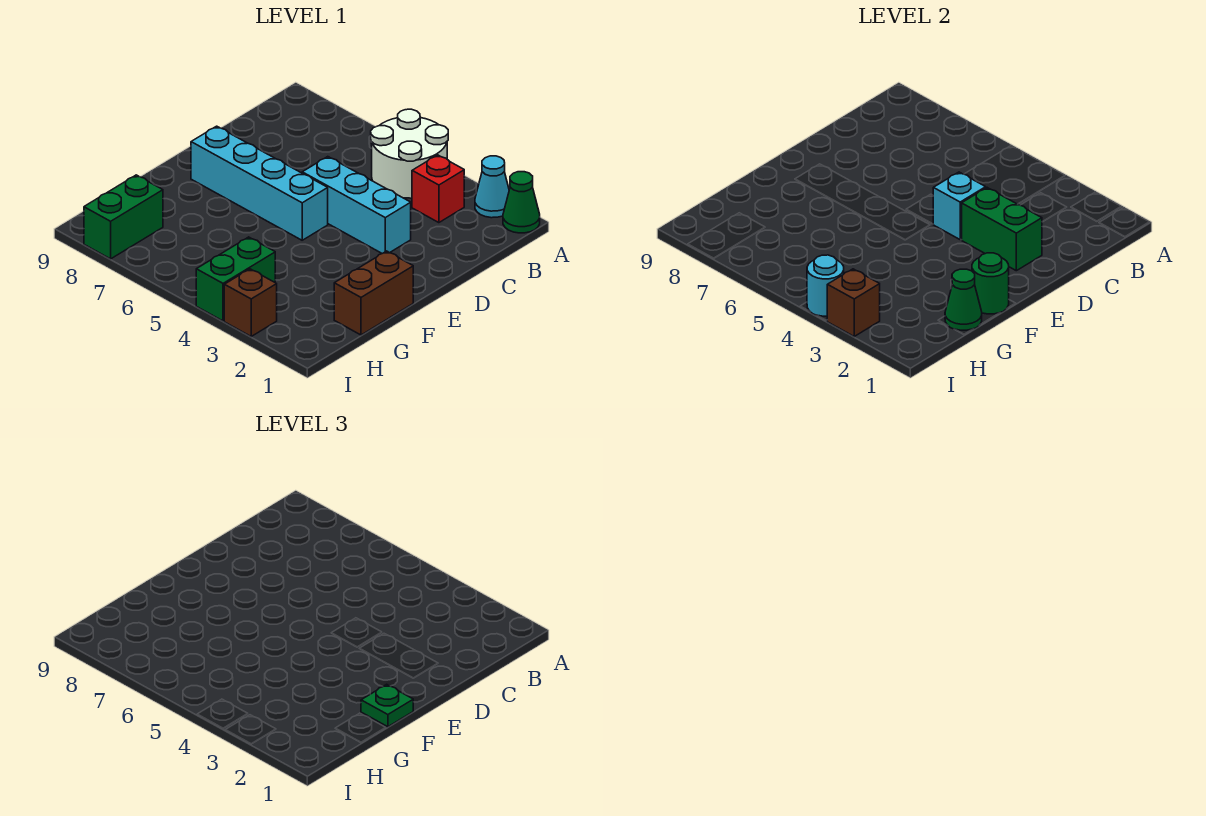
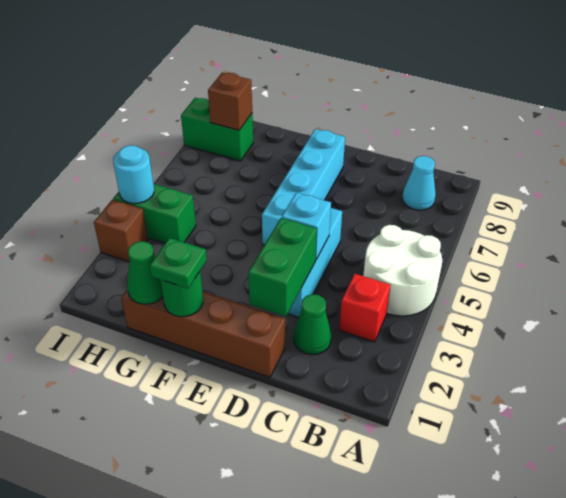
green 1x1 cone [503,172,540,233] -> green 1x1 cone moved to [294,294,332,355]
cyan 1x1 cone [475,156,509,218] -> cyan 1x1 cone moved to [402,156,436,210]
brown 1x2 brick [334,251,413,335] -> brown 1x4 brick [121,289,285,377]
brown 1x1 brick [827,269,880,336] -> brown 1x1 brick moved to [208,72,252,130]

